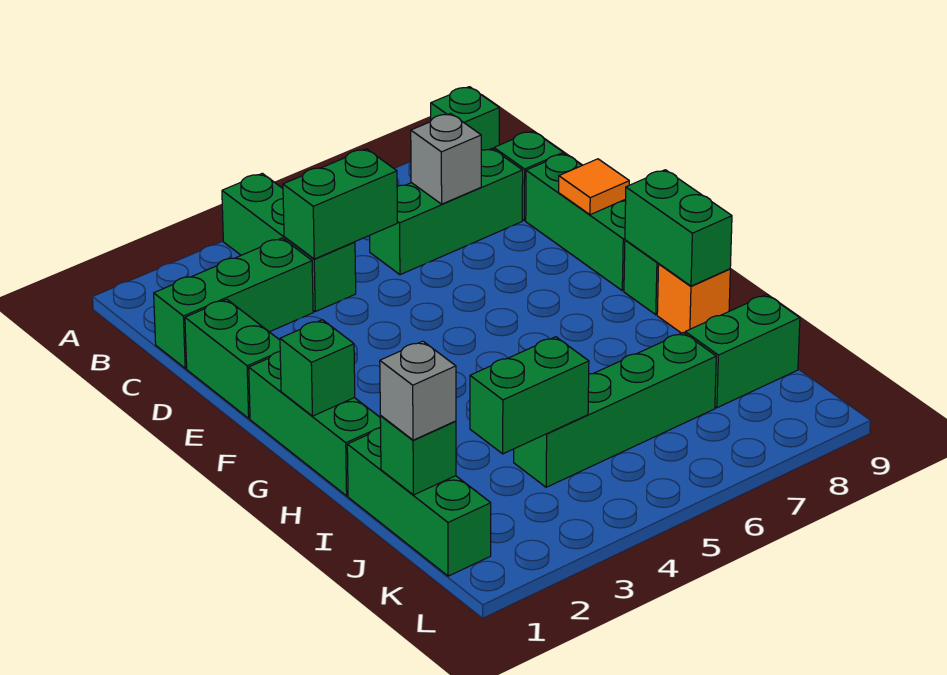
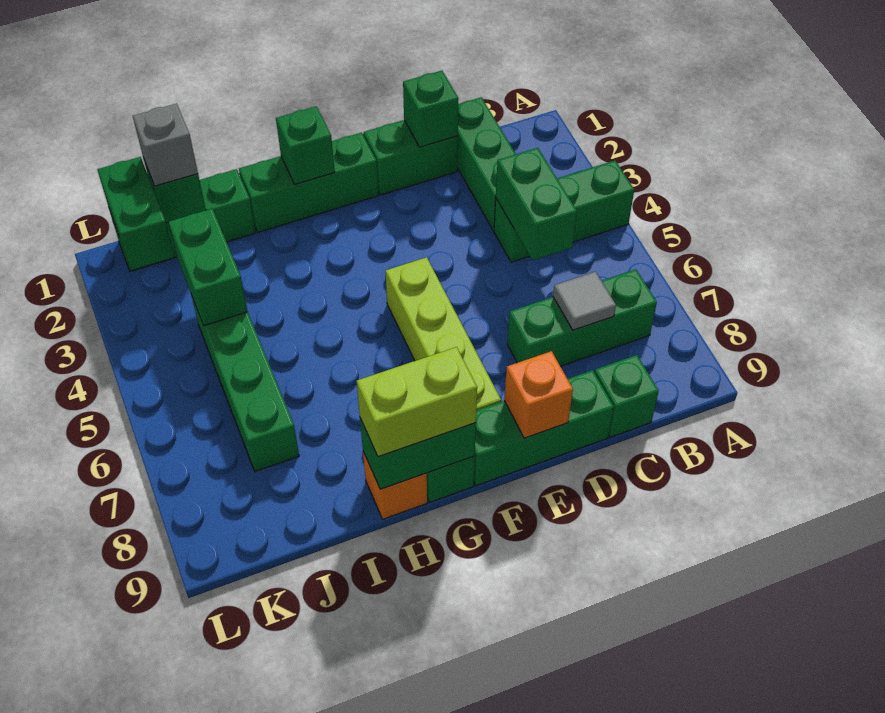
green 1x1 brick [431,87,499,150] -> green 1x1 brick moved to [403,71,458,147]
green 1x3 brick [370,149,523,275] -> green 1x3 brick turned to [507,269,657,366]
grey 1x1 brick [411,113,481,204] -> grey 1x1 tile [553,272,616,330]
orange 1x1 tile [559,159,629,215] -> orange 1x1 brick [504,351,573,438]
none -> lime 1x4 brick [385,257,501,411]
none -> lime 1x2 brick [357,347,477,457]
green 1x2 brick [685,295,800,408] -> green 1x2 brick moved to [97,157,174,270]

